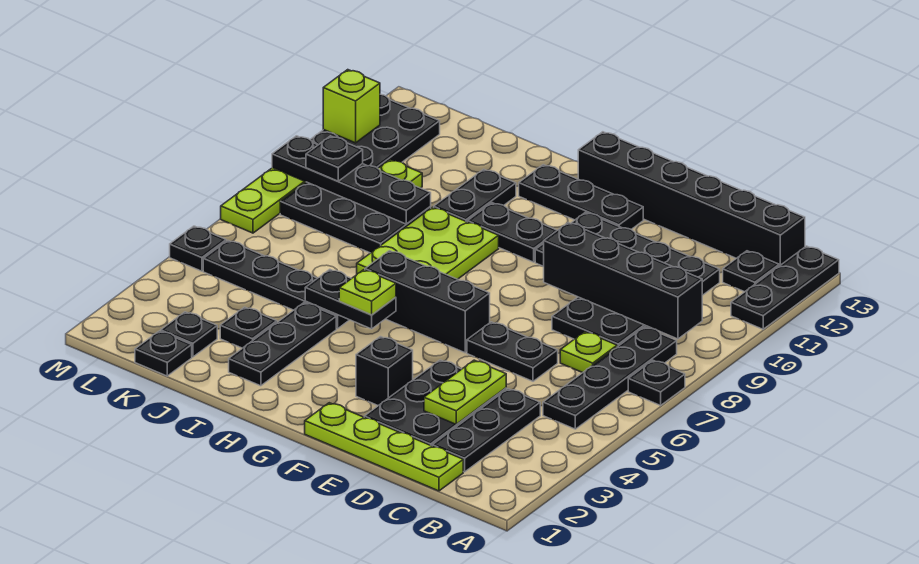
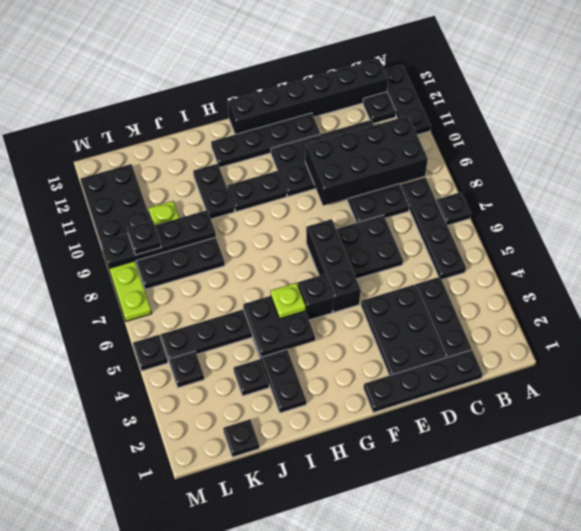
black 1x4 brick [544,223,702,339] -> black 2x4 brick [305,116,428,206]
lime 1x4 plate [305,403,463,491] -> black 1x4 plate [364,350,483,413]
lime 1x1 plate [560,332,617,373] -> none
lime 1x2 plate [424,360,506,424] -> none
black 1x2 plate [467,322,558,381] -> black 2x2 plate [336,215,403,279]
black 1x1 brick [356,337,413,406] -> black 1x1 brick moved to [298,274,333,320]
black 1x3 brick [365,251,490,353] -> black 1x3 brick turned to [306,219,361,312]
black 1x3 plate [519,165,643,229] -> black 1x4 plate [211,113,320,168]
black 1x2 plate [305,269,396,329] -> black 2x2 plate [243,296,315,357]
lime 2x3 plate [357,207,499,279] -> none
black 1x1 plate [161,312,217,357] -> black 1x1 plate moved to [169,351,204,388]
lime 1x1 brick [323,70,380,143] -> none

